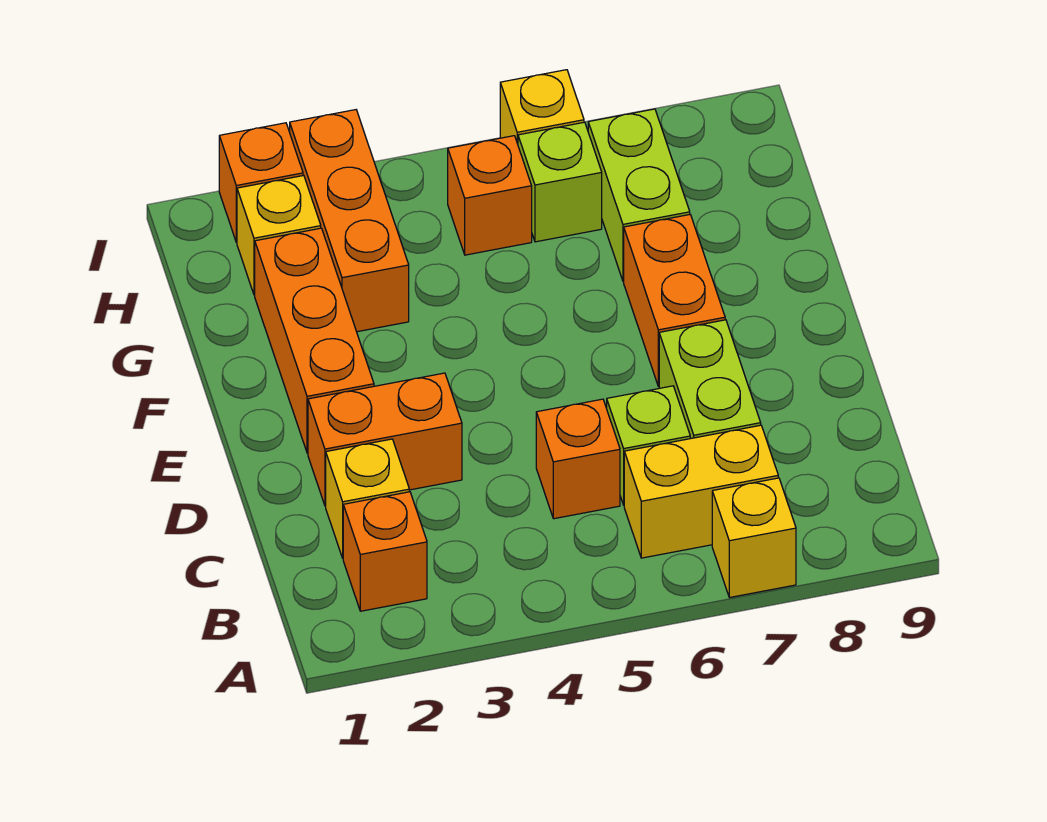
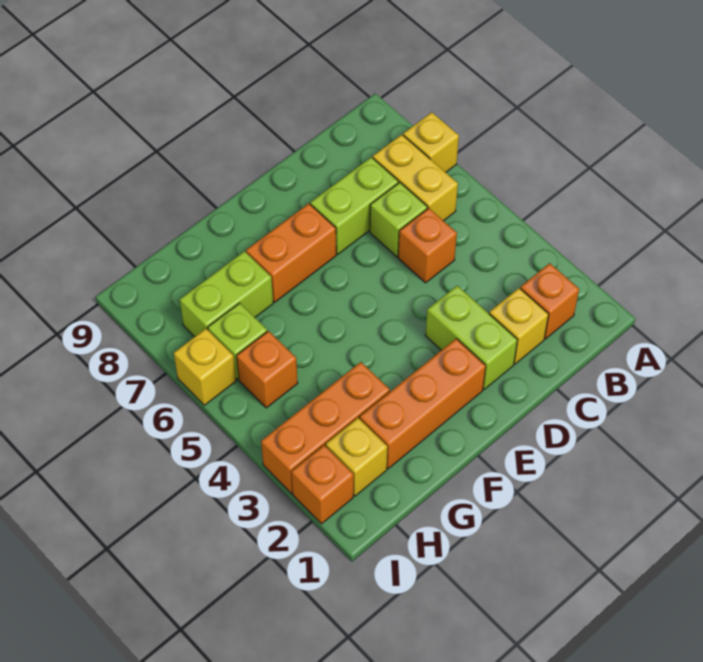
orange 1x2 brick [308,373,462,506] -> lime 1x2 brick [425,285,517,390]

